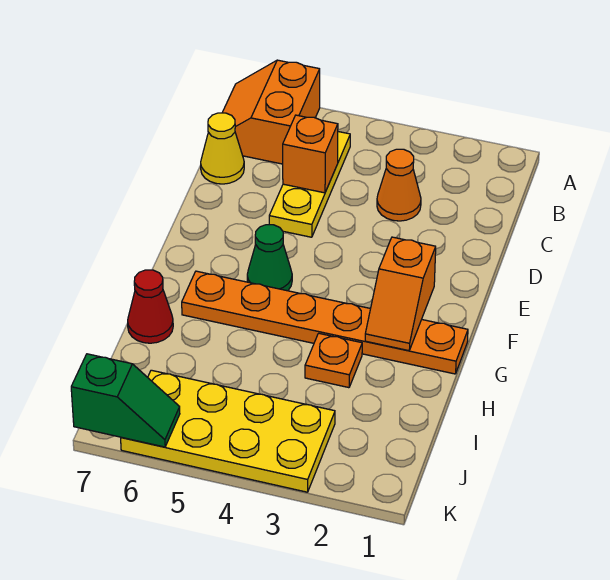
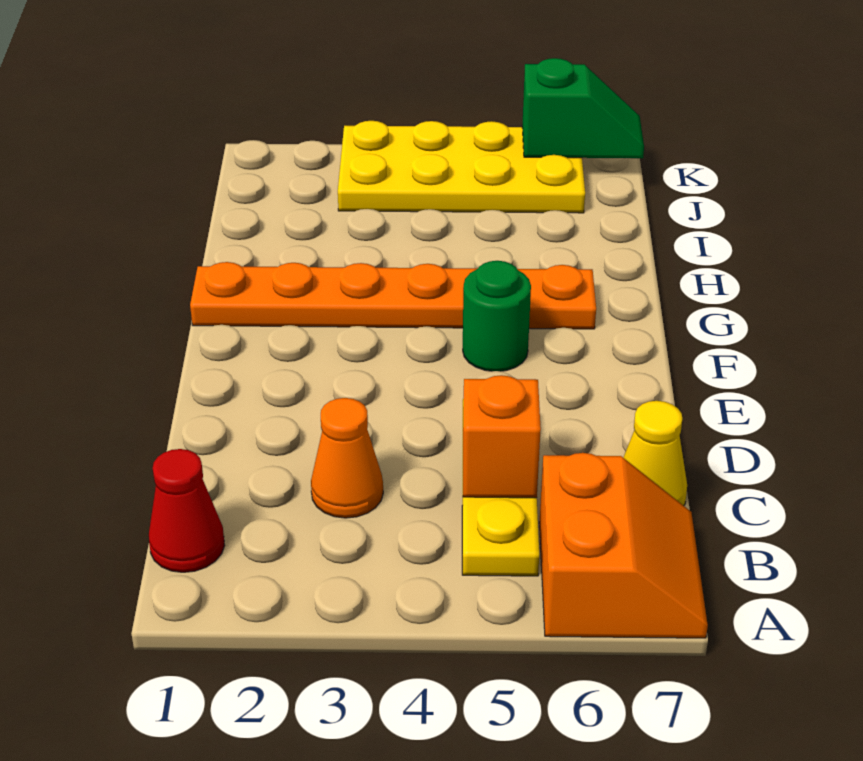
orange 1x2 slope [365,237,436,351] -> none
green 1x1 cone [247,225,292,291] -> green 1x1 round brick [463,261,531,371]
orange 1x1 plate [305,333,362,388] -> none
red 1x1 cone [128,270,173,343] -> red 1x1 cone moved to [149,449,225,572]
green 1x2 slope [71,354,180,447] -> green 1x2 slope turned to [522,58,644,158]

